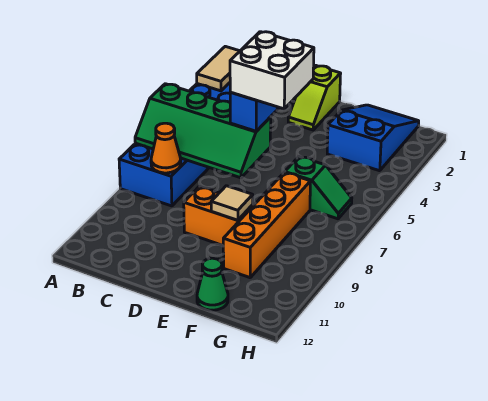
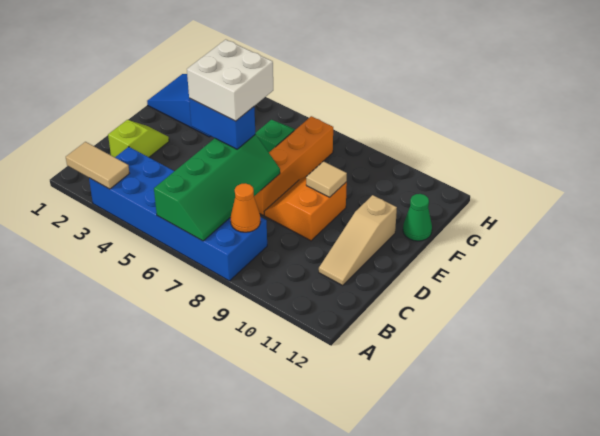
none -> tan 1x3 slope [319,195,397,285]
lime 1x2 slope [288,66,341,130] -> lime 1x2 slope turned to [108,120,169,157]
orange 1x4 brick [223,172,310,278] -> orange 1x4 brick turned to [254,116,333,215]

